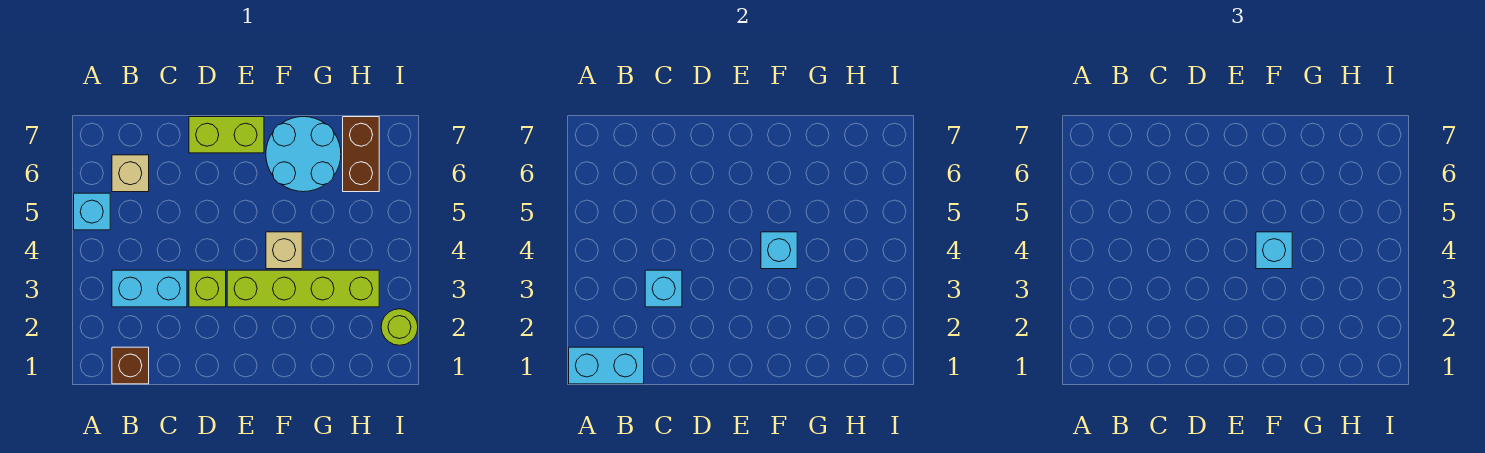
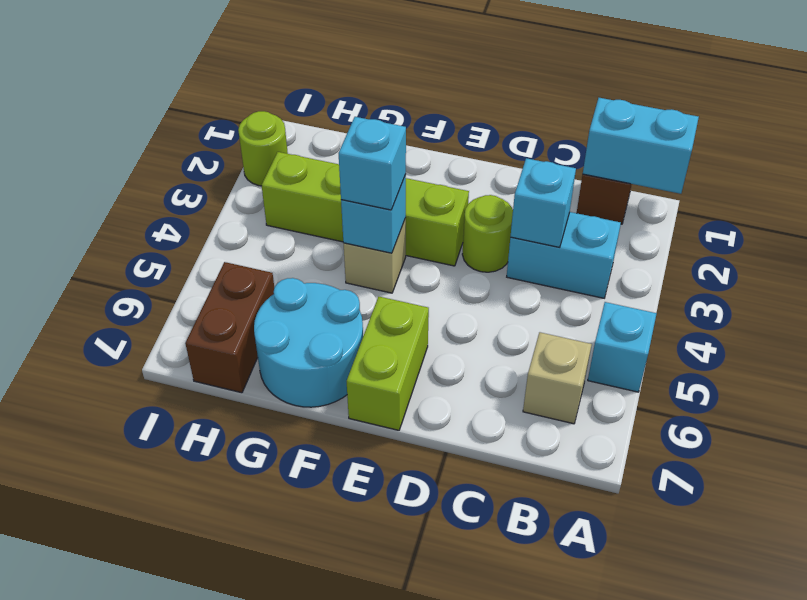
lime 1x1 brick [189,270,226,307] -> lime 1x1 round brick [462,195,513,272]
lime 1x2 brick [189,117,264,153] -> lime 1x2 brick turned to [347,297,429,430]

